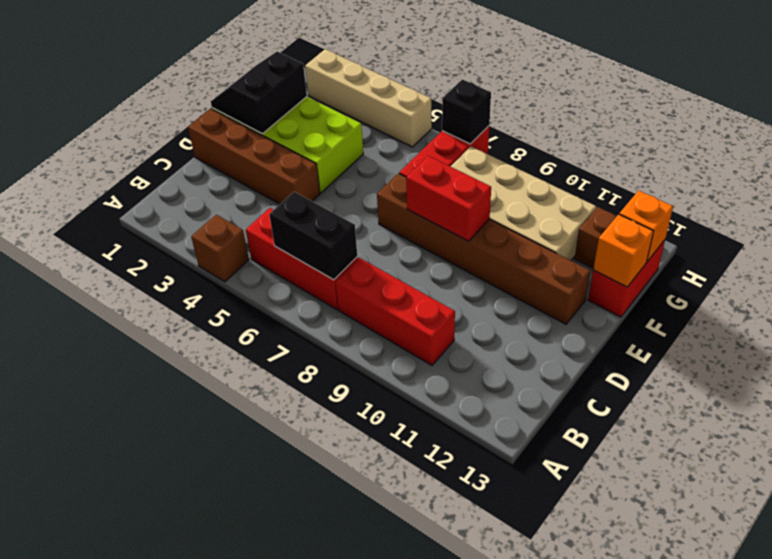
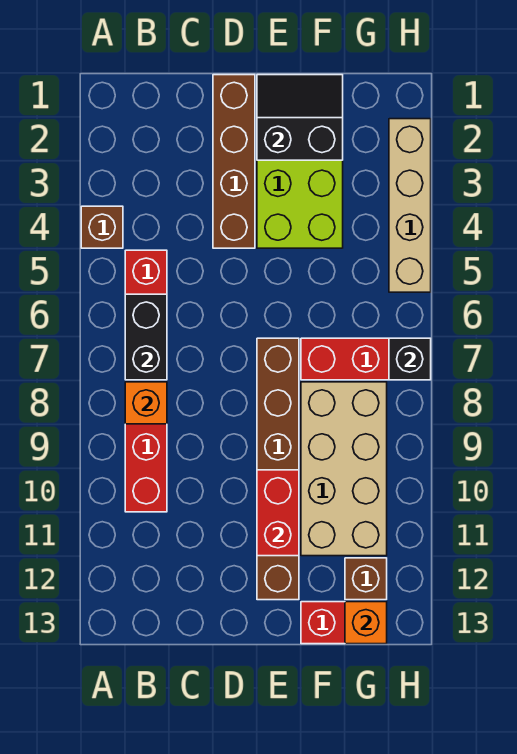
red 1x2 brick [406,156,491,241] -> red 1x2 brick moved to [257,470,299,556]
orange 1x1 brick [593,214,654,287] -> orange 1x1 brick moved to [125,382,167,424]

